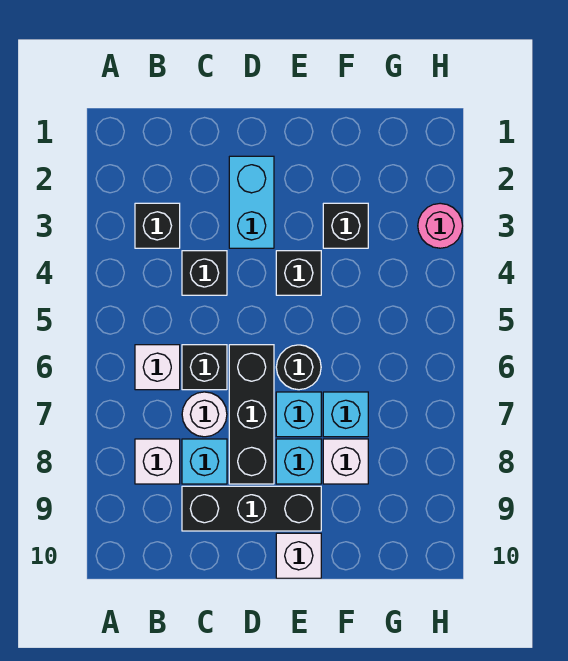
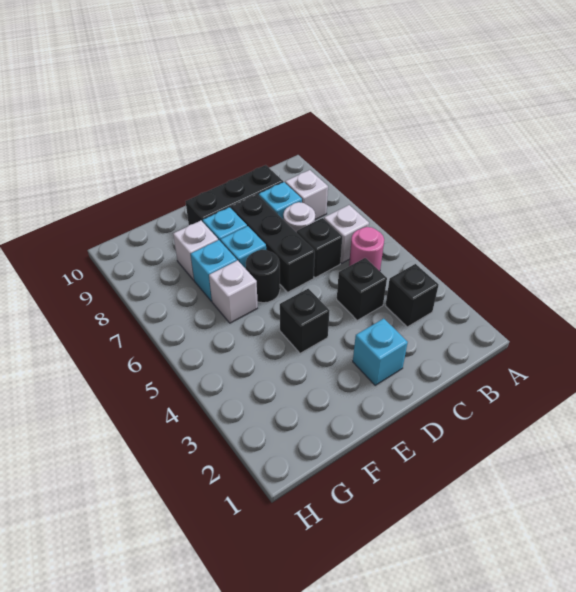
cyan 1x2 brick [229,156,274,248] -> cyan 1x1 brick [353,319,408,385]
white 1x1 brick [276,533,321,578] -> white 1x1 brick moved to [209,260,258,323]
black 1x1 brick [323,203,368,248] -> none
pink 1x1 round brick [418,203,463,248] -> pink 1x1 round brick moved to [349,227,384,271]

